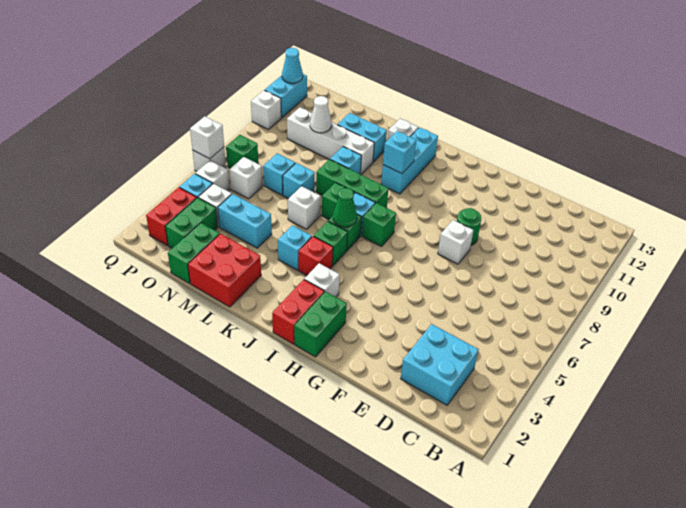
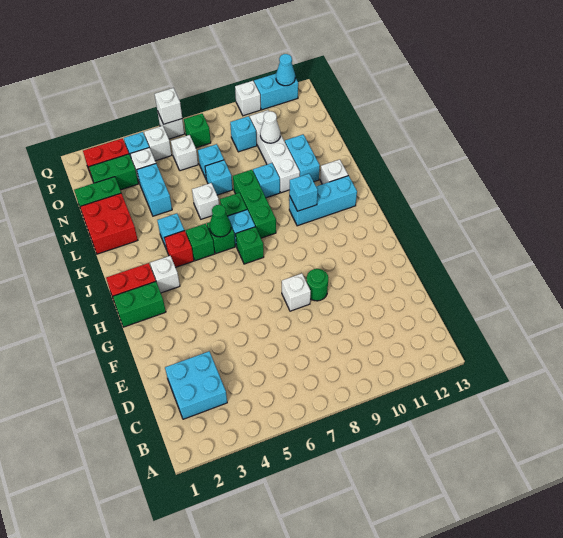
none -> cyan 1x1 brick [230,116,257,152]

